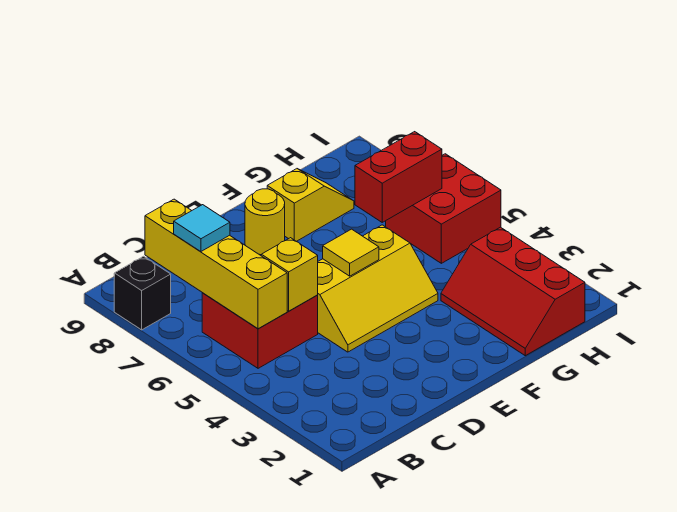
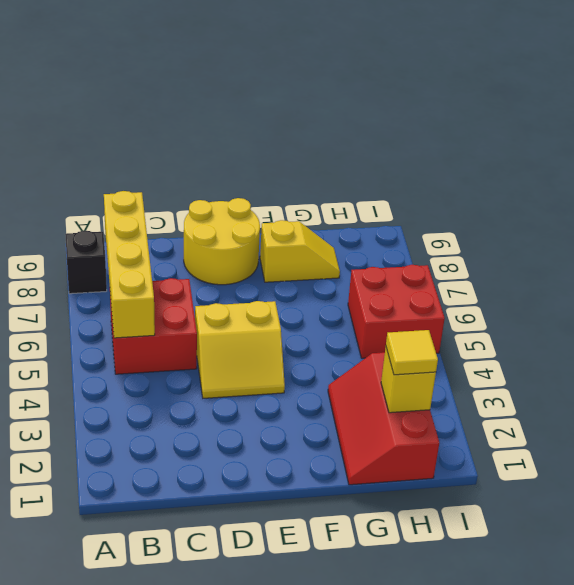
cyan 1x1 tile [174,205,230,252] -> none
yellow 1x1 brick [261,238,318,311] -> yellow 1x1 brick moved to [381,348,436,413]
yellow 2x3 slope [318,225,438,352] -> yellow 2x2 slope [195,301,285,398]
yellow 1x1 tile [323,229,379,276] -> yellow 1x1 tile moved to [386,330,438,375]
yellow 1x1 round brick [245,189,285,255] -> yellow 2x2 round brick [184,198,260,285]
red 1x2 brick [355,132,442,222] -> none

